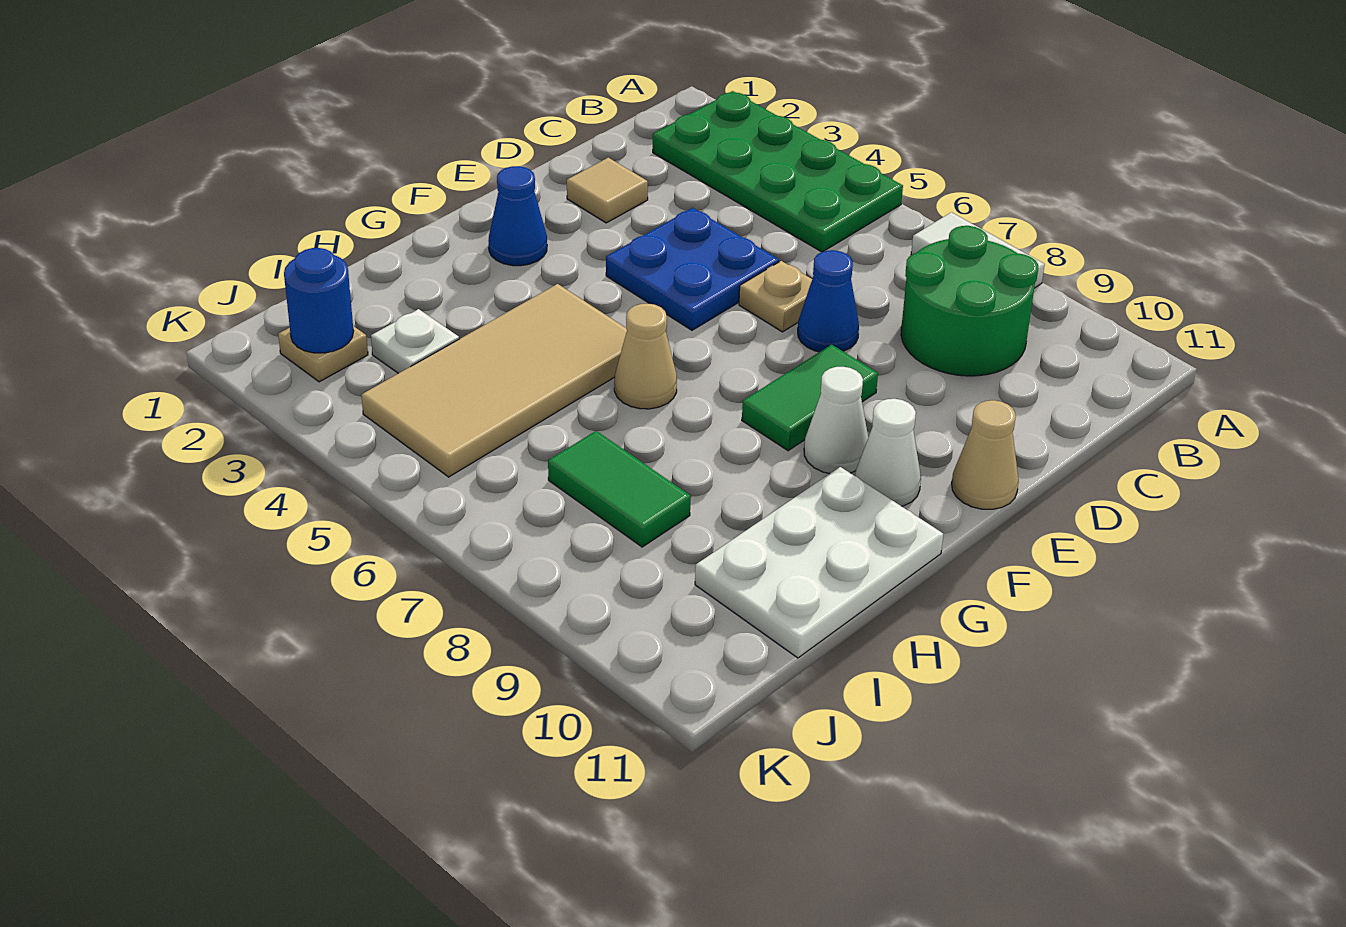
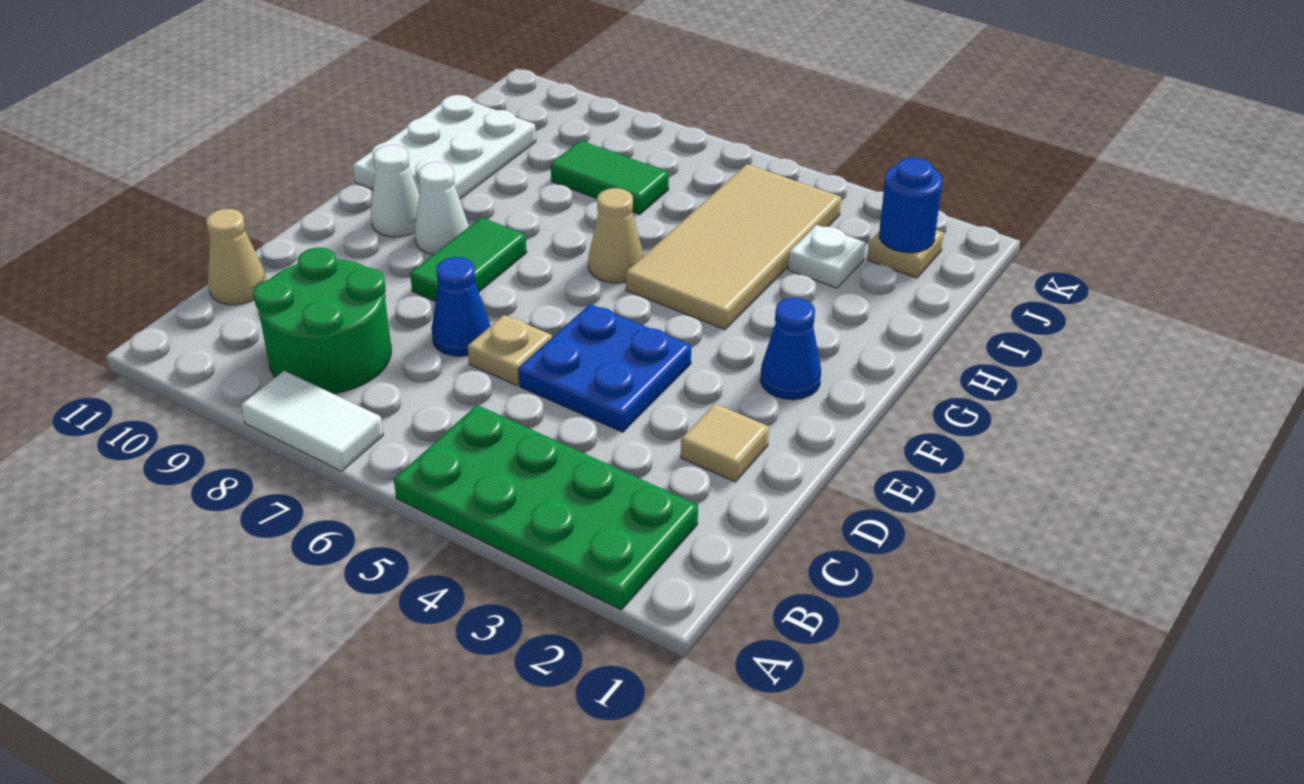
tan 1x1 cone [952,400,1019,509] -> tan 1x1 cone moved to [206,209,266,305]

